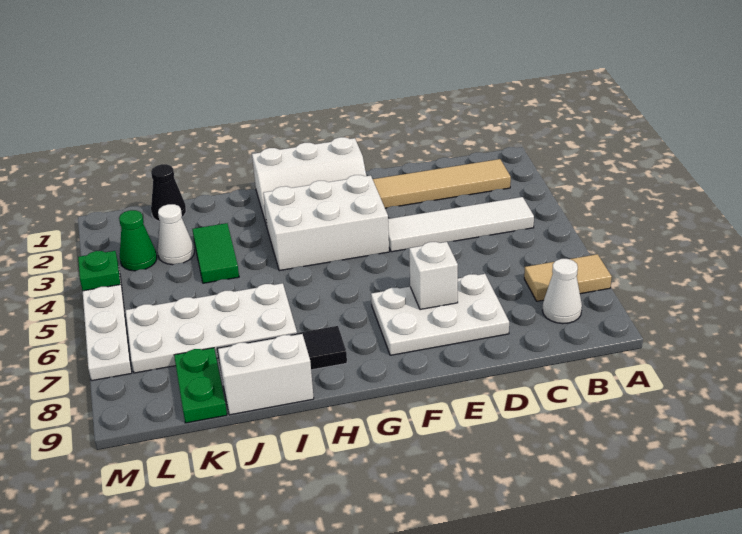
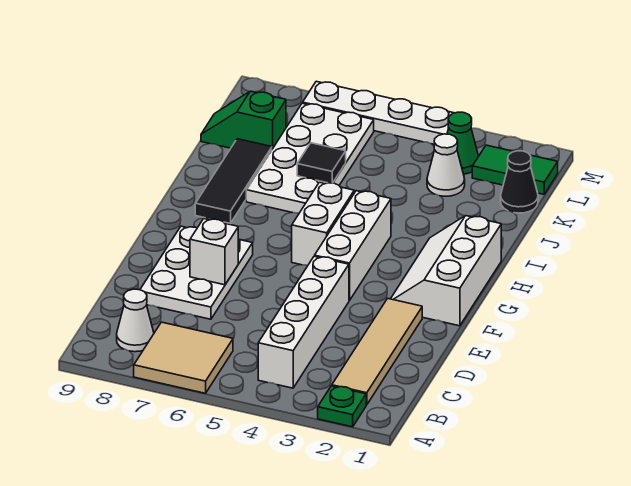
tan 1x2 tile [524,254,612,301] -> tan 2x2 tile [134,322,233,393]
white 1x4 tile [388,197,534,252] -> white 1x4 brick [258,256,349,388]
white 2x3 brick [263,175,389,271] -> white 1x3 brick [315,191,391,301]
white 1x2 brick [218,334,314,415] -> white 1x2 brick moved to [292,182,354,266]
green 1x2 tile [192,223,239,283] -> green 1x2 tile moved to [472,145,558,194]
none -> black 1x1 tile [297,143,346,183]
green 1x2 plate [174,348,227,423] -> green 1x2 slope [201,91,286,149]
green 1x1 plate [78,251,120,291] -> green 1x1 plate moved to [318,386,366,427]

